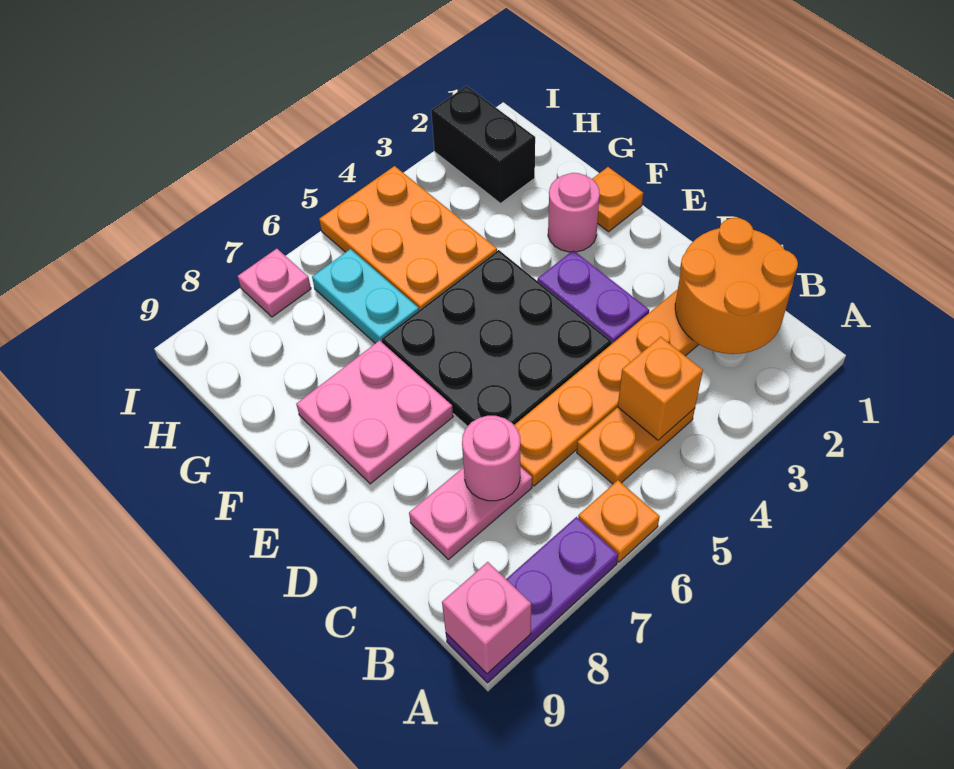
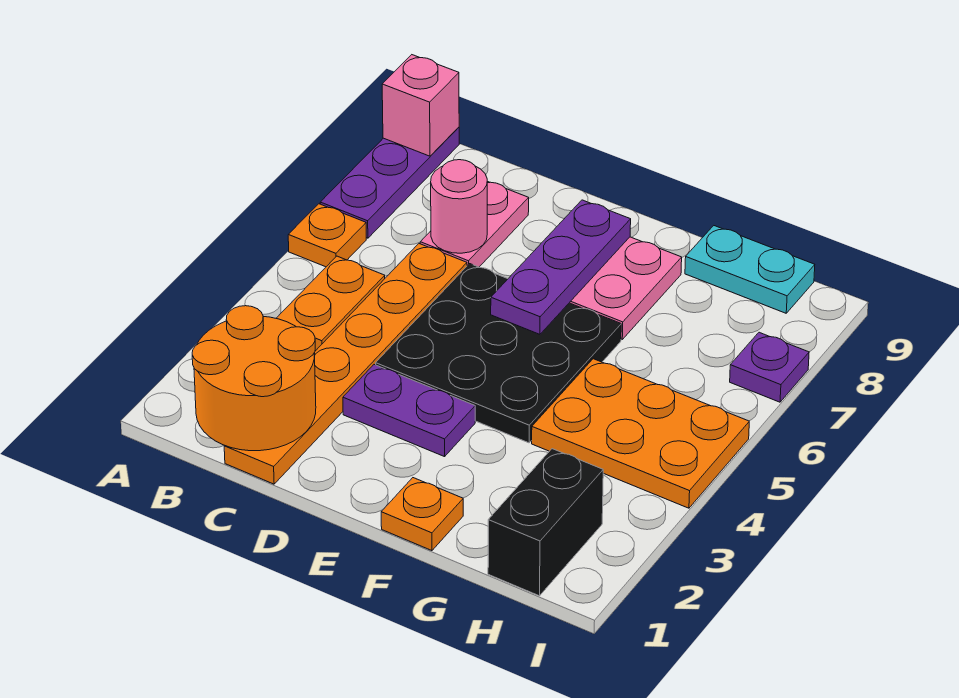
orange 1x1 brick [618,337,703,440] -> none
none -> purple 1x3 plate [491,200,631,334]
pink 1x1 round brick [548,173,600,252] -> none
cyan 1x2 plate [312,249,419,343] -> cyan 1x2 plate moved to [685,226,815,313]
black 1x2 brick [431,86,535,203] -> black 1x2 brick turned to [488,449,603,596]
pink 1x1 plate [238,249,311,317] -> purple 1x1 plate [730,332,809,402]

